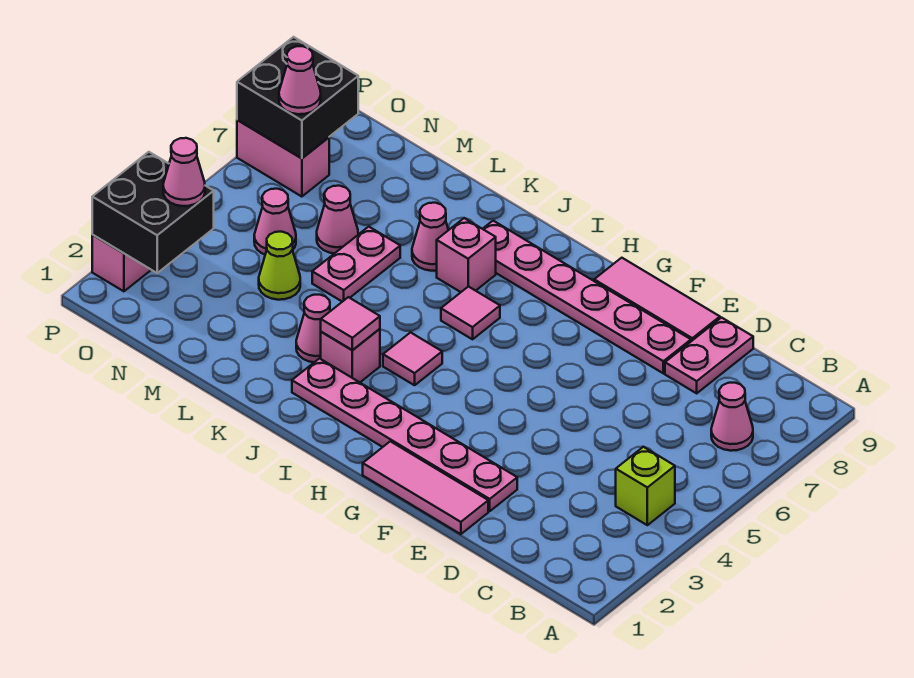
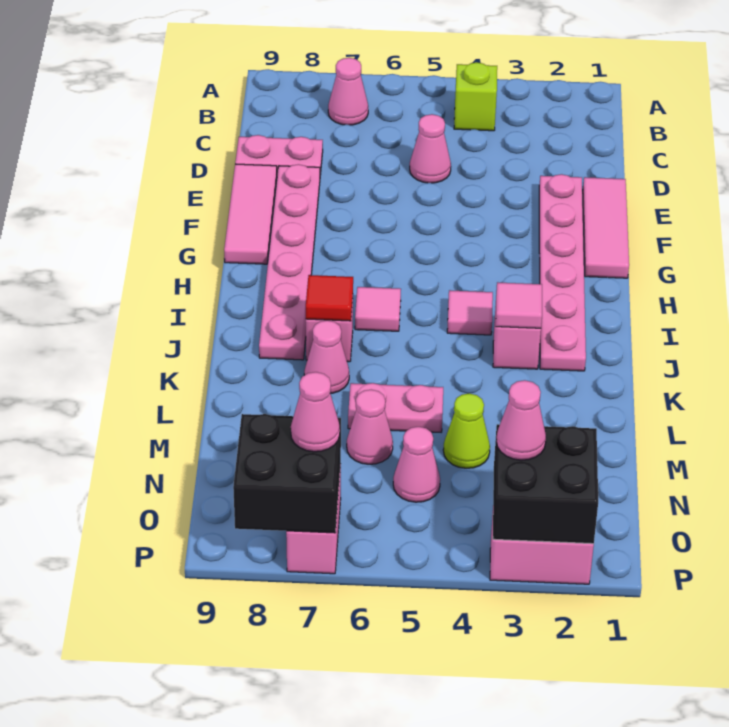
none -> red 1x1 tile [306,275,353,321]
pink 1x1 cone [296,295,330,362] -> pink 1x1 cone moved to [410,114,451,183]

